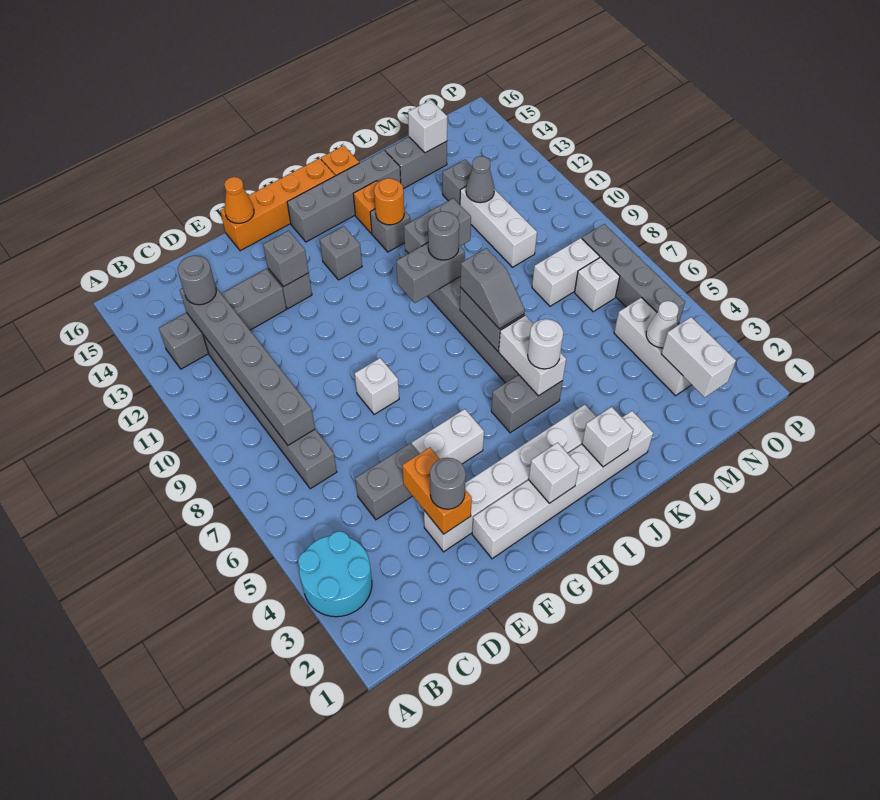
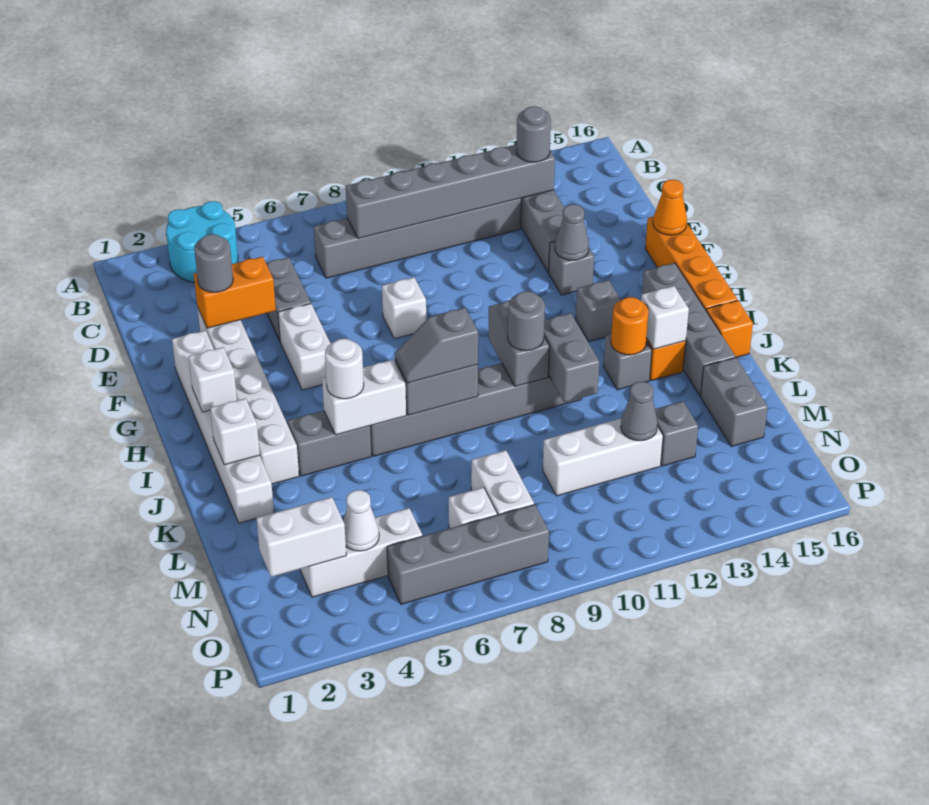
grey 1x1 brick [263,231,309,287] -> grey 1x1 cone [555,204,589,260]
grey 1x2 brick [491,375,563,433] -> grey 1x2 brick turned to [288,411,371,476]
white 1x1 brick [408,100,447,153] -> white 1x1 brick moved to [641,286,689,349]

